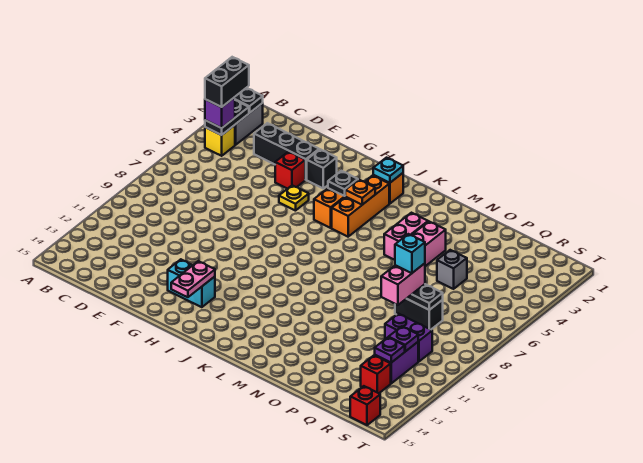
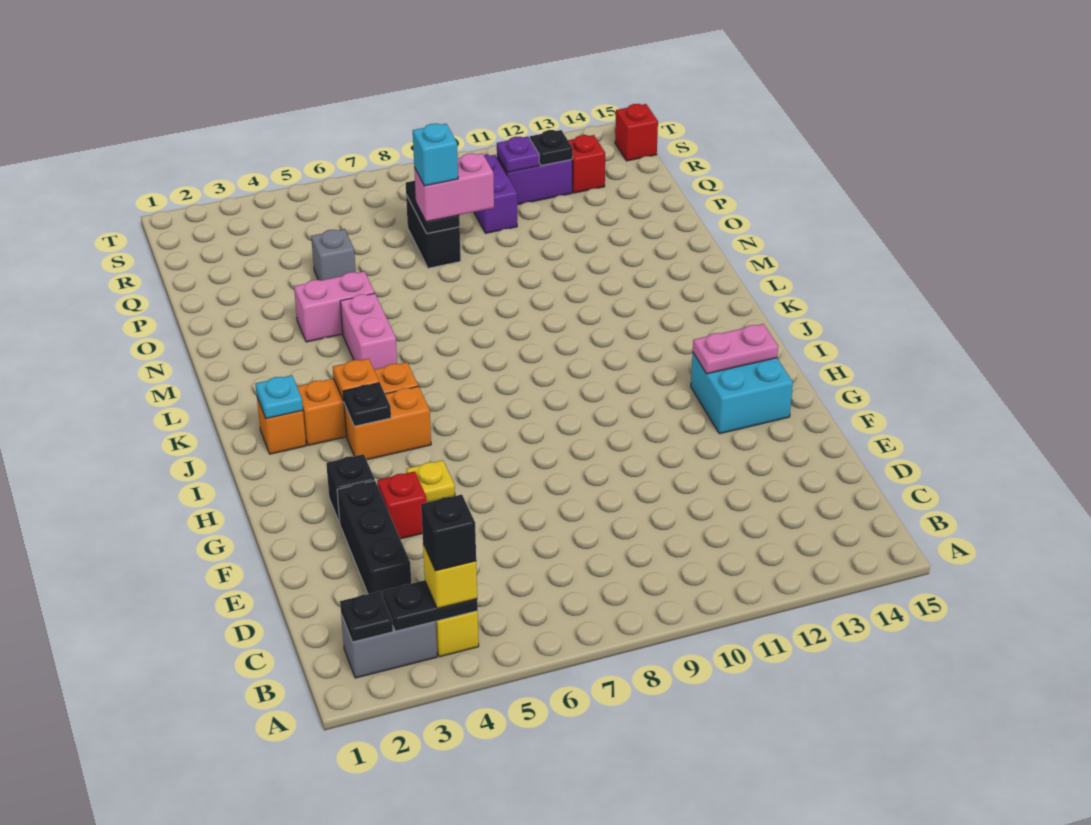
black 1x2 brick [205,57,249,107] -> black 1x1 brick [421,494,476,571]
purple 1x1 brick [205,97,235,128] -> yellow 1x1 brick [423,544,477,608]
cyan 1x2 brick [168,259,215,307] -> cyan 2x2 brick [691,353,793,434]
pink 1x2 brick [384,213,428,260] -> pink 1x2 brick turned to [340,293,397,369]
purple 1x1 plate [375,337,405,363] -> black 1x1 plate [530,130,573,166]

